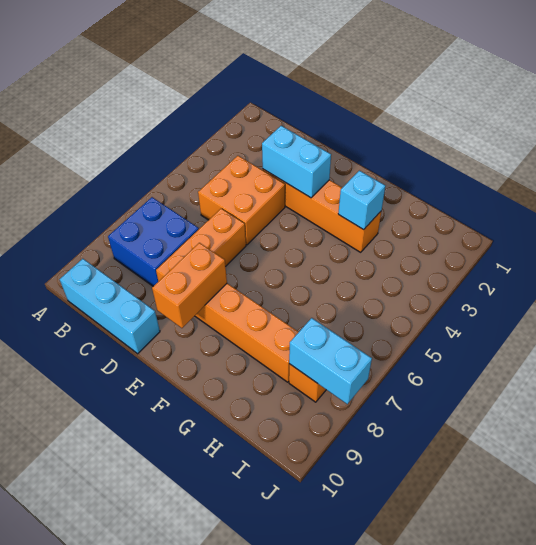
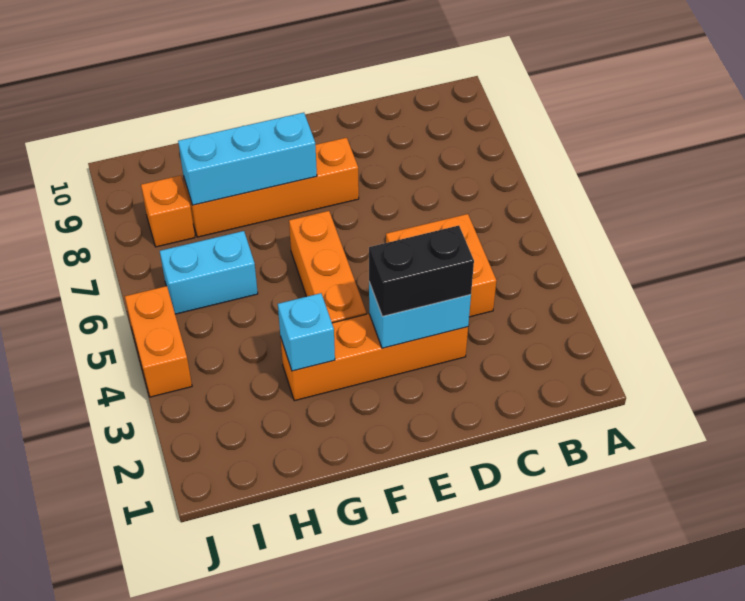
blue 2x2 brick [108,197,199,286] -> none
cyan 1x3 brick [60,259,160,354] -> cyan 1x3 brick moved to [178,113,317,205]
none -> black 1x2 brick [369,226,474,316]
orange 1x3 brick [156,209,246,282] -> orange 1x3 brick moved to [289,211,366,323]
orange 1x2 brick [152,243,227,328] -> orange 1x2 brick moved to [125,286,192,397]
cyan 1x2 brick [289,318,372,404] -> cyan 1x2 brick moved to [160,231,258,314]

